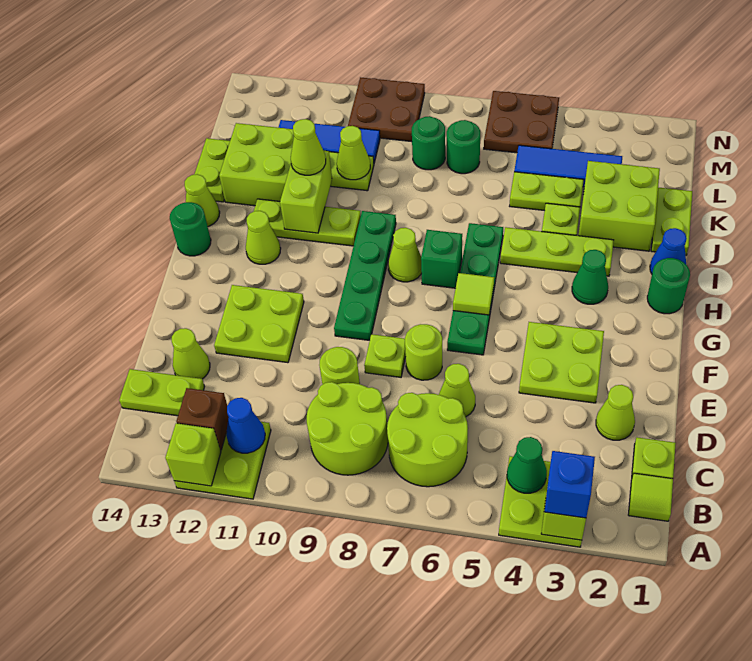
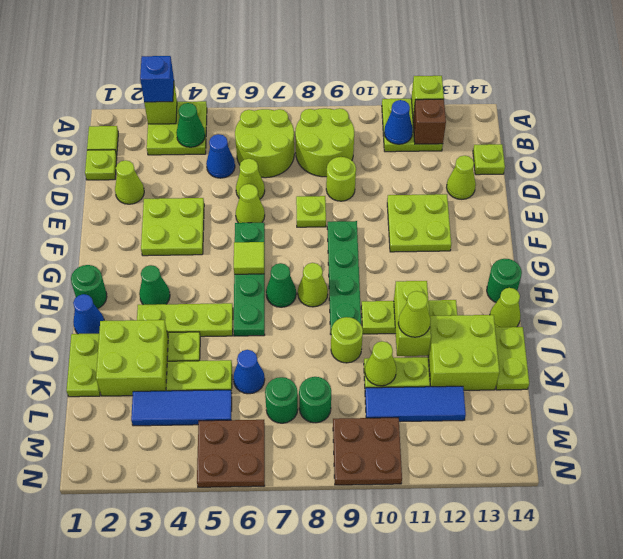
none -> blue 1x1 cone [206,134,235,178]
lime 1x2 plate [119,369,205,416] -> lime 1x1 plate [473,144,505,175]
lime 1x1 round brick [405,324,442,380] -> lime 1x1 round brick moved to [331,317,363,363]
green 1x1 brick [421,230,462,288] -> green 1x1 cone [266,263,296,307]
lime 1x1 cone [246,211,281,264] -> lime 1x1 cone moved to [236,184,265,223]
none -> blue 1x1 cone [233,350,265,394]

